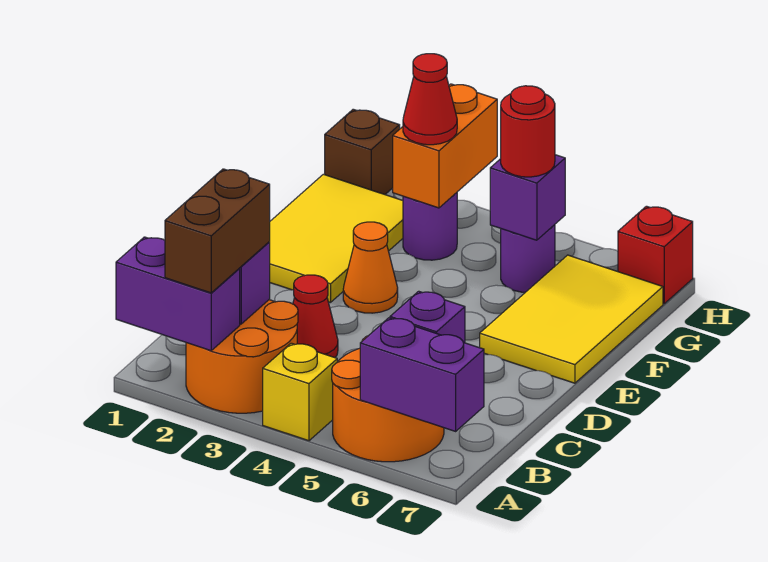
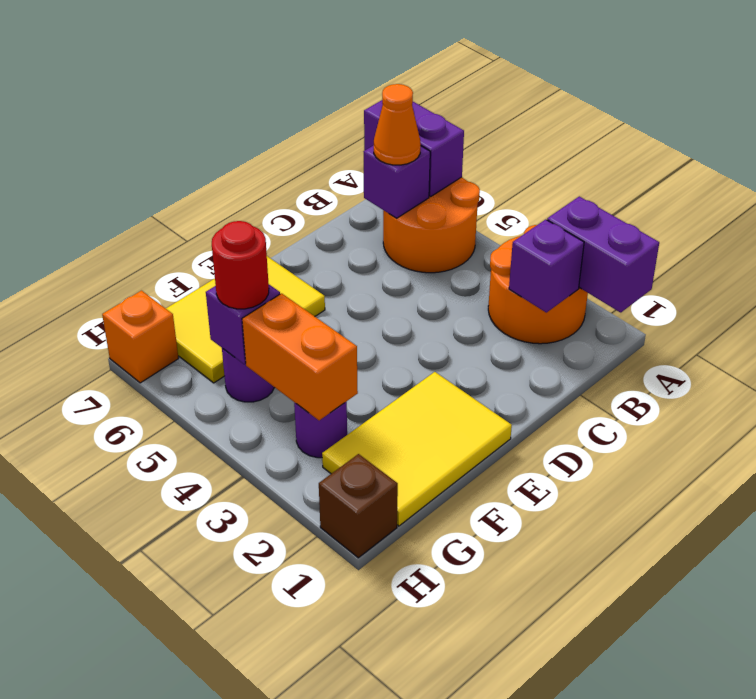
brown 1x2 brick [165,169,270,293] -> none
yellow 1x1 brick [263,343,337,441] -> none
red 1x1 cone [293,275,338,358] -> none
orange 1x1 cone [343,222,398,313] -> orange 1x1 cone moved to [374,84,421,165]
orange 1x2 brick [393,84,497,208] -> orange 1x2 brick turned to [242,293,358,420]
red 1x1 cone [403,54,457,145] -> none
red 1x1 brick [618,206,693,304] -> orange 1x1 brick [102,291,178,383]

